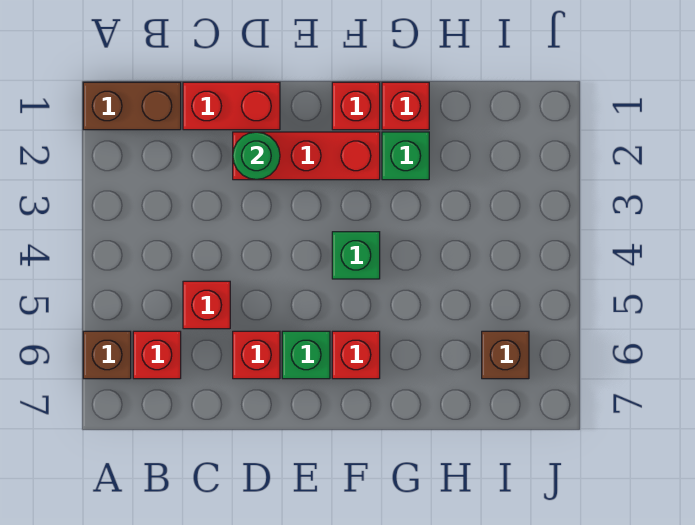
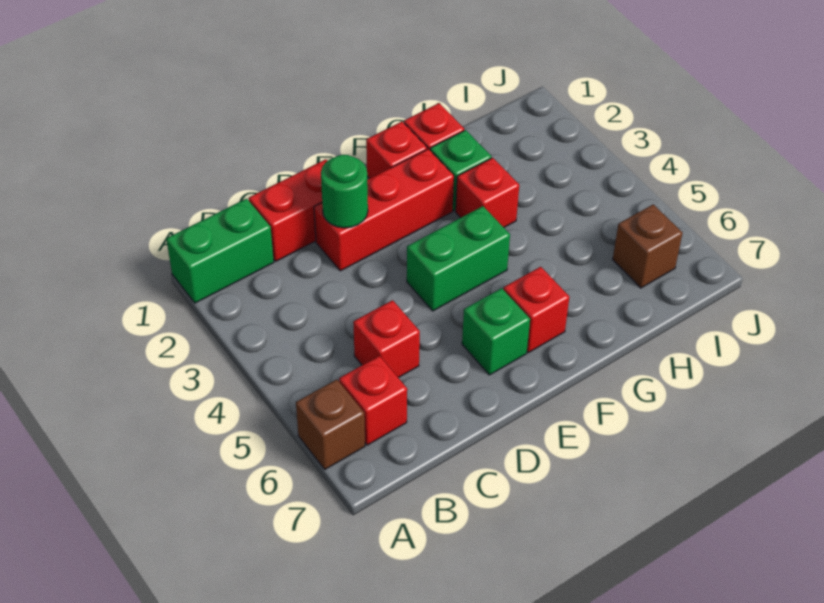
brown 1x2 brick [83,82,181,130] -> green 1x2 brick [166,199,274,303]
red 1x1 brick [233,331,280,379] -> red 1x1 brick moved to [456,158,519,227]
green 1x1 brick [332,232,380,279] -> green 1x2 brick [407,206,510,311]

